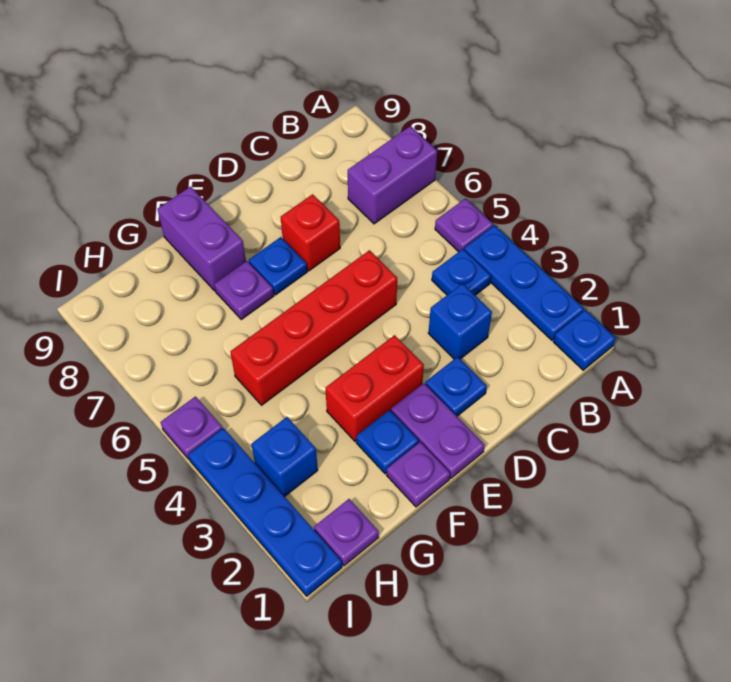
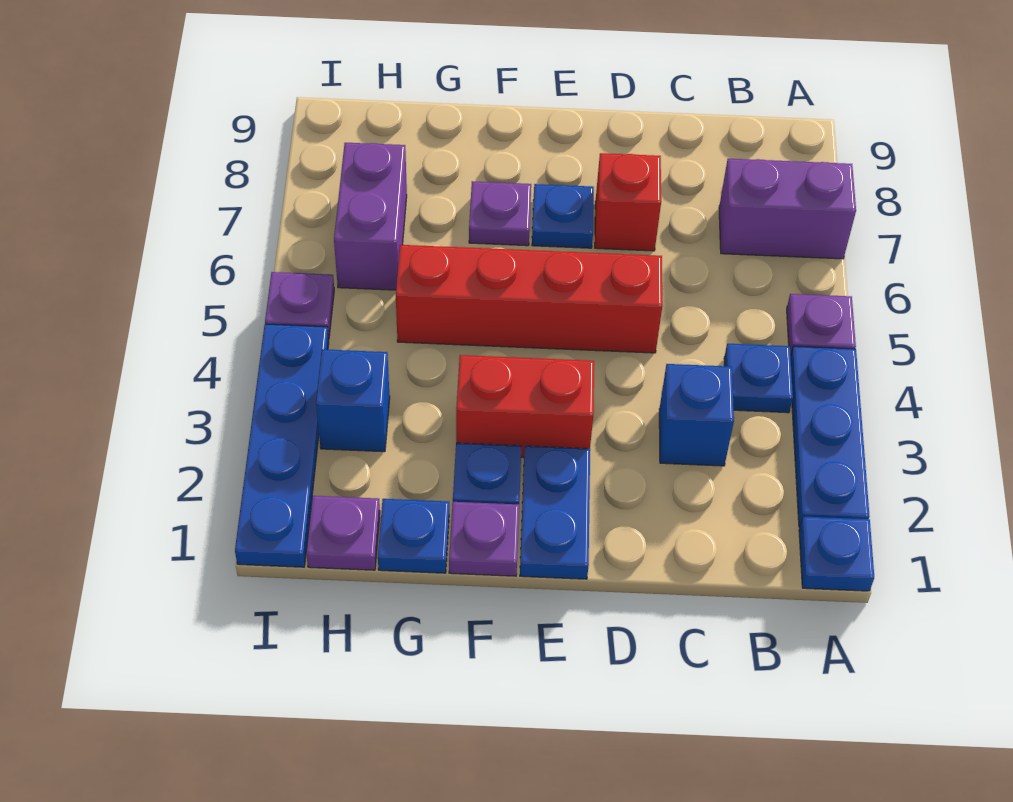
blue 1x1 plate [425,357,487,416] -> blue 1x1 plate moved to [378,499,449,573]
purple 1x2 plate [391,383,485,478] -> blue 1x2 plate [520,446,590,579]
purple 1x2 brick [157,187,246,291] -> purple 1x2 brick moved to [334,143,407,290]

